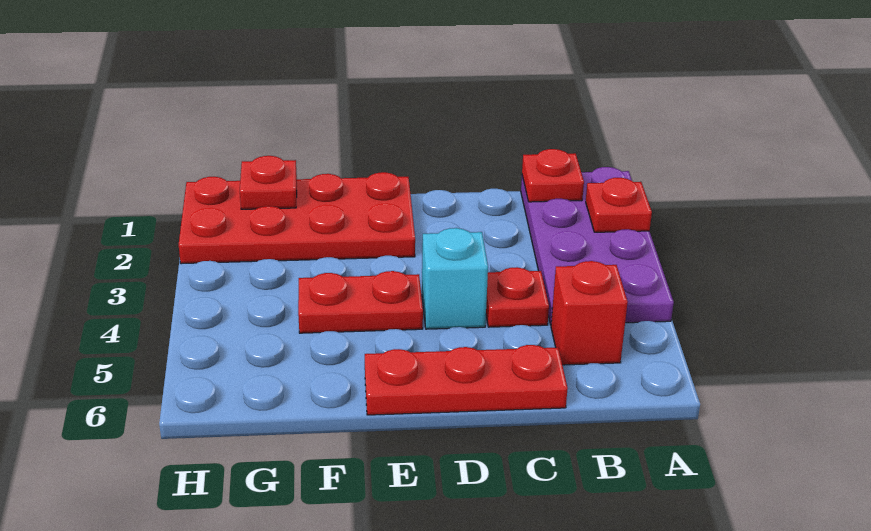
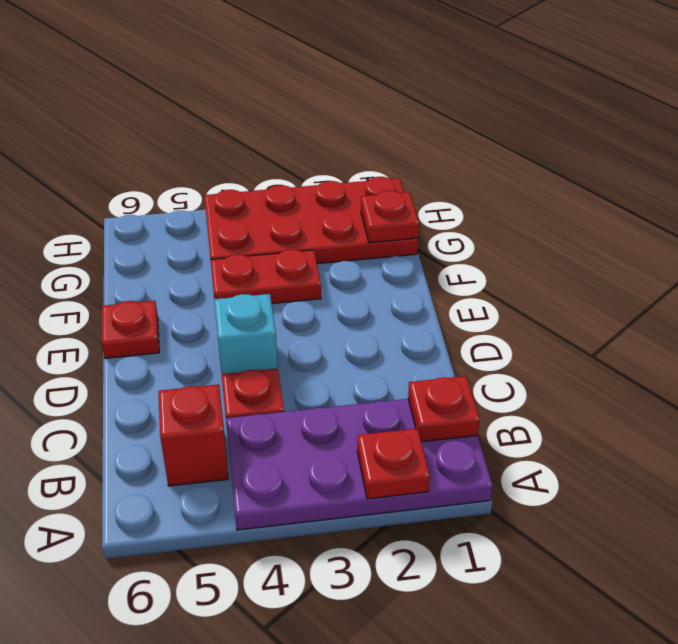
red 1x3 plate [365,345,568,415] -> red 1x1 plate [102,301,159,358]
red 2x4 plate [179,172,415,264] -> red 2x4 plate turned to [204,177,418,264]
red 1x2 plate [298,271,423,333] -> red 1x2 plate turned to [210,250,321,304]

